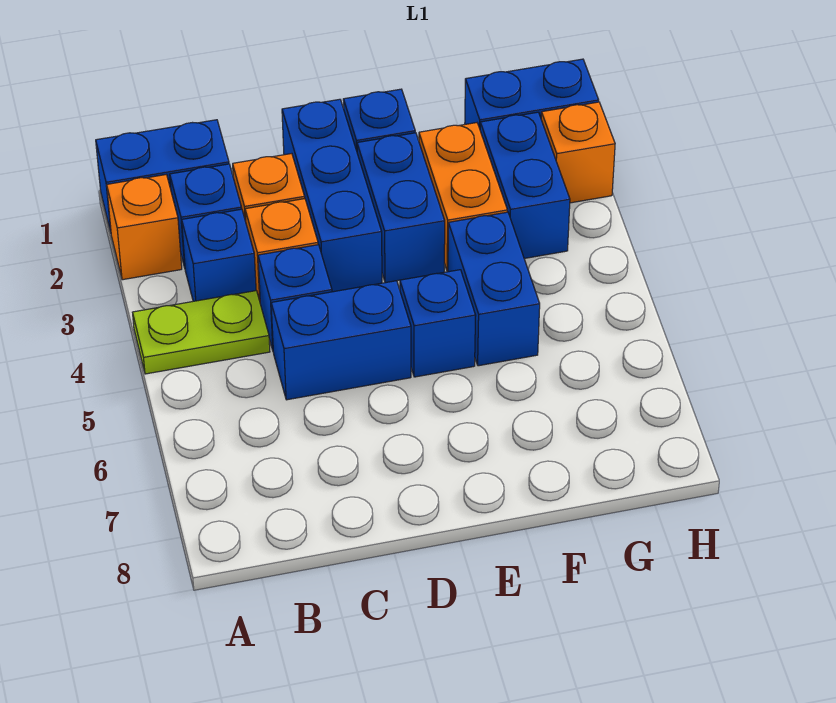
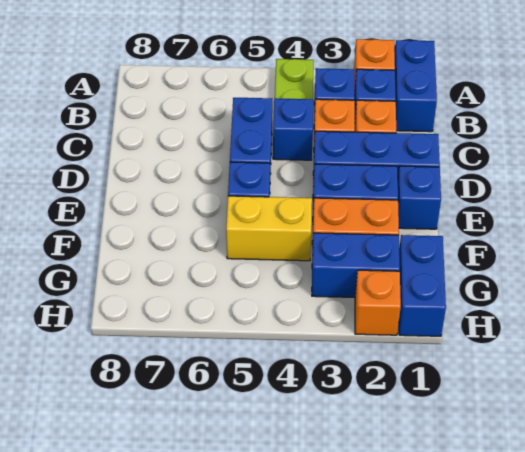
blue 1x2 brick [448,212,540,366] -> yellow 1x2 brick [226,196,312,261]

